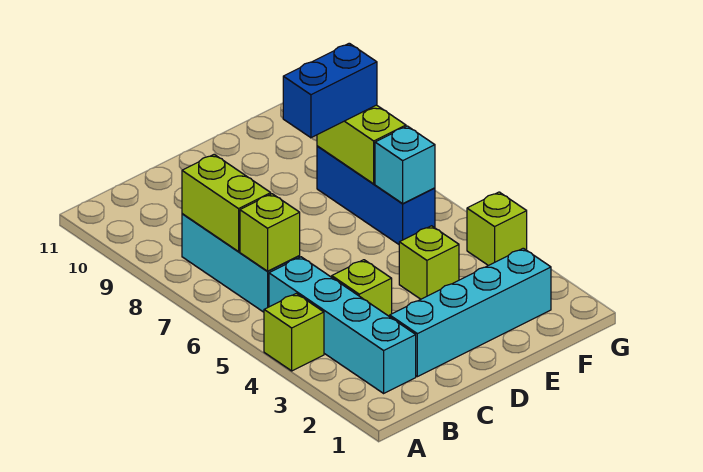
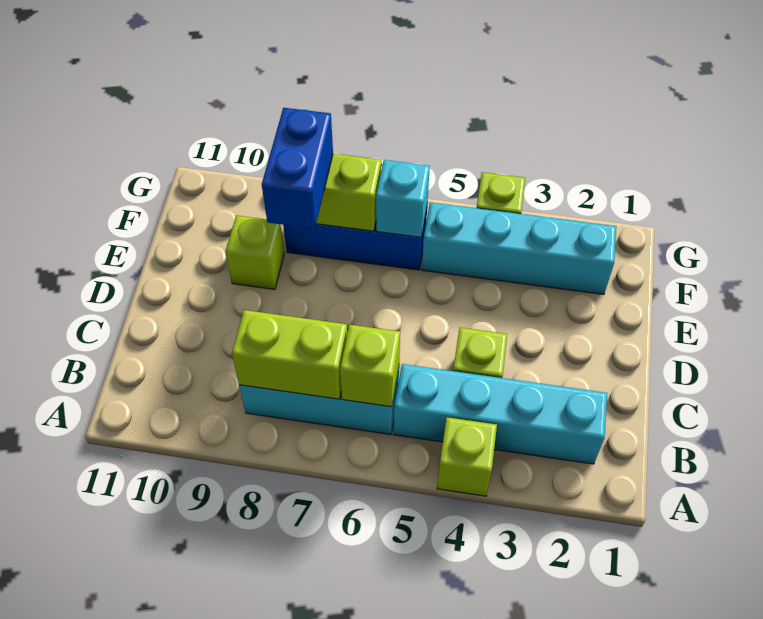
cyan 1x4 brick [390,248,551,377] -> cyan 1x4 brick turned to [422,202,616,294]
lime 1x1 brick [399,226,459,299] -> lime 1x1 brick moved to [225,216,284,289]

